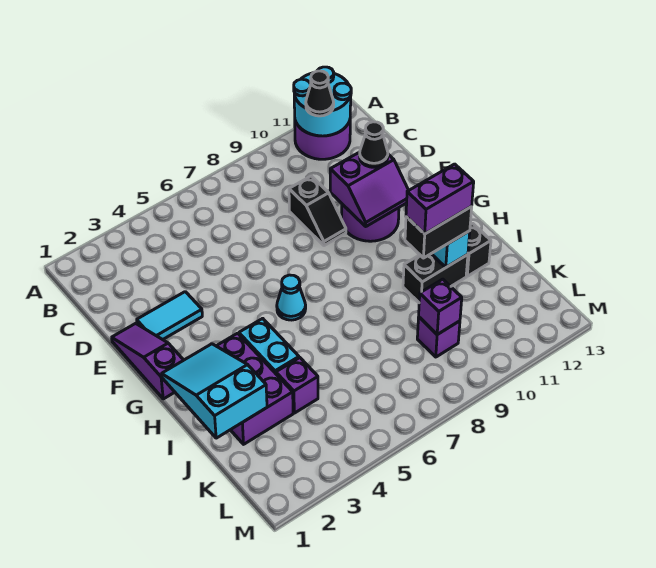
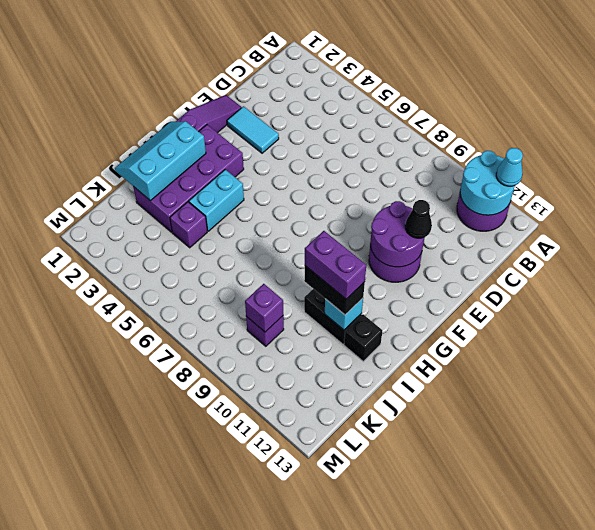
black 1x1 cone [306,71,334,116] -> none
black 1x2 slope [289,176,346,246] -> none
purple 2x2 slope [330,152,409,226] -> purple 2x2 round brick [370,201,424,267]
cyan 1x1 cone [277,275,306,320] -> cyan 1x1 cone moved to [496,148,523,186]
cyan 2x3 slope [162,344,267,438] -> cyan 2x3 slope turned to [115,121,206,201]
purple 2x3 brick [217,333,293,444] -> purple 2x4 brick [134,125,244,232]

